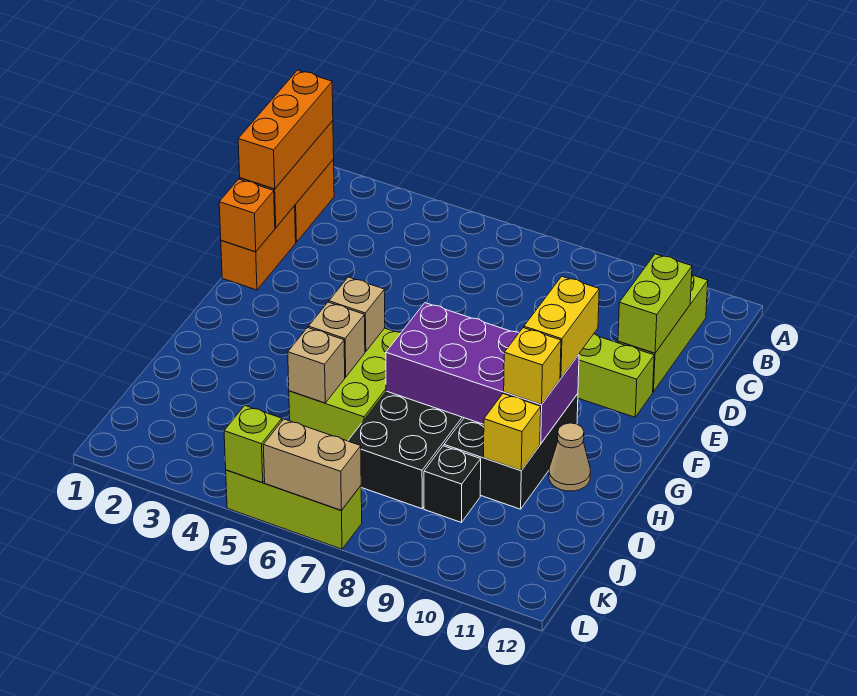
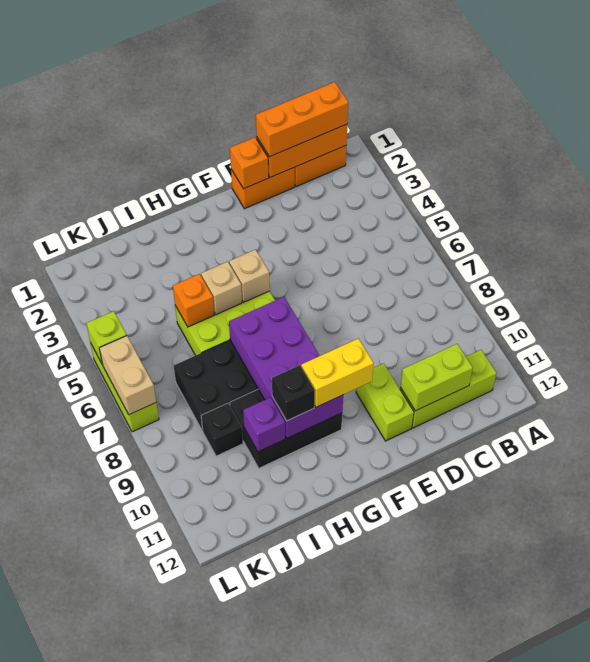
yellow 1x1 brick [504,328,561,404] -> black 1x1 brick [272,365,315,421]
tan 1x1 cone [549,423,590,491] -> none
tan 1x1 brick [288,327,345,403] -> orange 1x1 brick [173,274,214,327]
yellow 1x1 brick [484,394,541,470] -> purple 1x1 brick [243,397,285,452]

